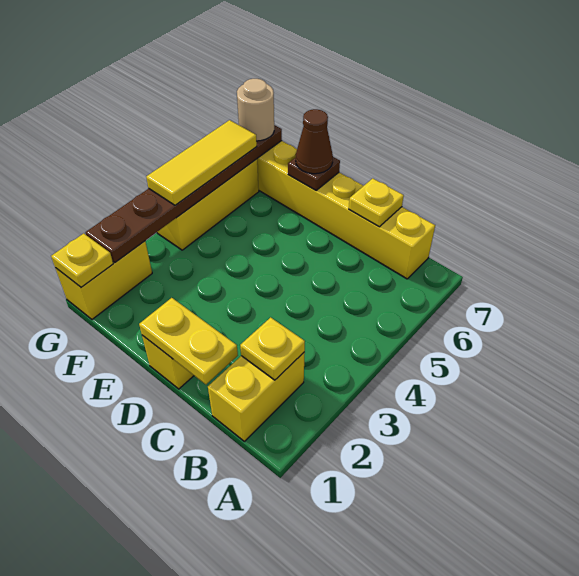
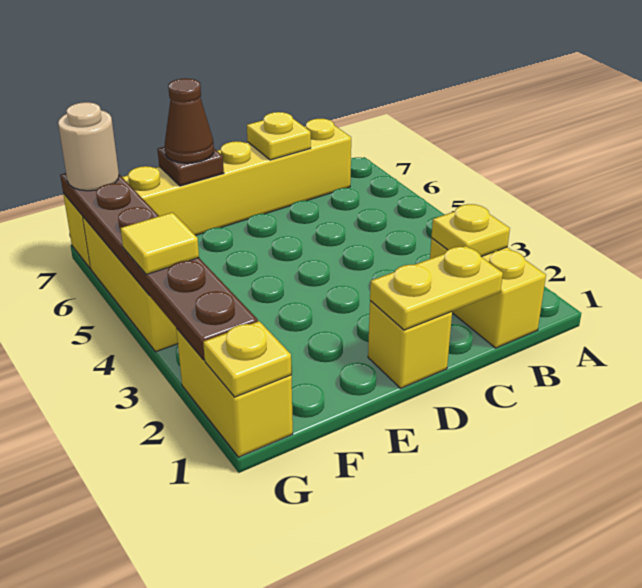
yellow 1x3 tile [146,120,257,205] -> yellow 1x1 tile [121,212,199,274]

